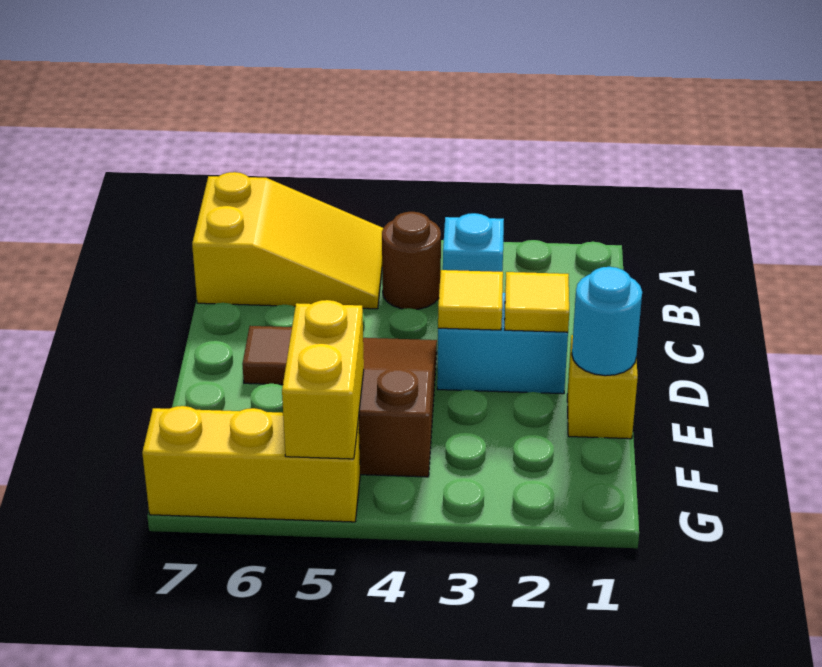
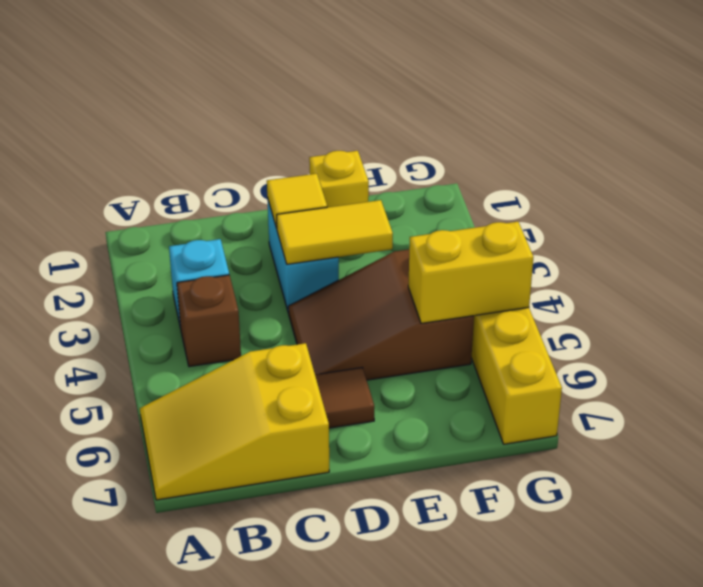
yellow 2x3 slope [192,172,383,309] -> yellow 2x3 slope turned to [140,343,329,500]
brown 1x1 round brick [382,212,441,309] -> brown 1x1 brick [177,275,241,367]
yellow 1x1 tile [438,270,503,330] -> yellow 1x2 tile [277,200,393,264]
cyan 1x1 round brick [572,267,642,376] -> none

